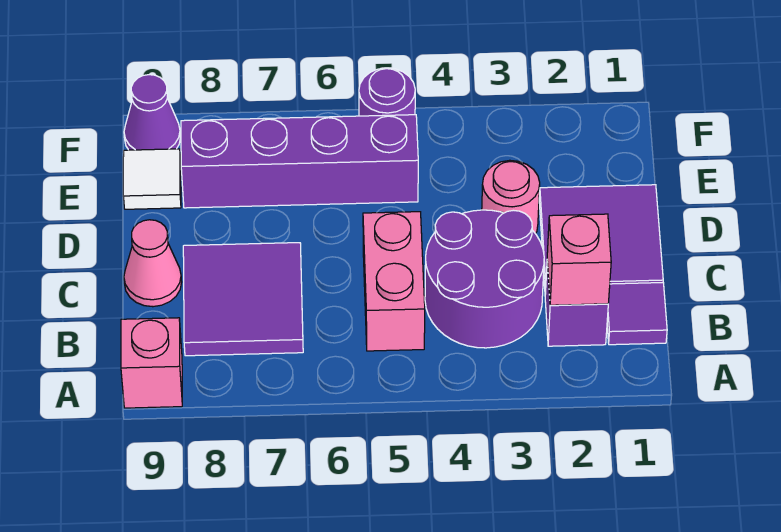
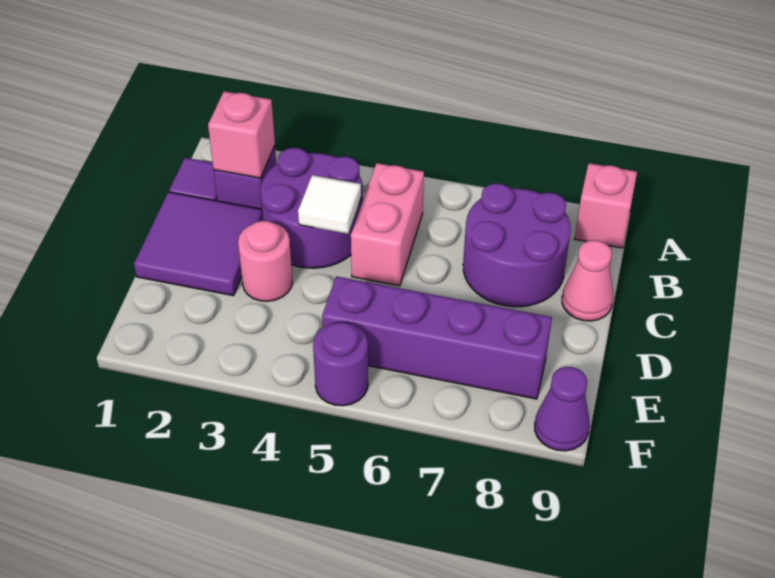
purple 2x2 tile [183,243,303,356] -> purple 2x2 round brick [463,183,571,307]
white 1x1 tile [123,149,181,209] -> white 1x1 tile moved to [298,175,361,234]

